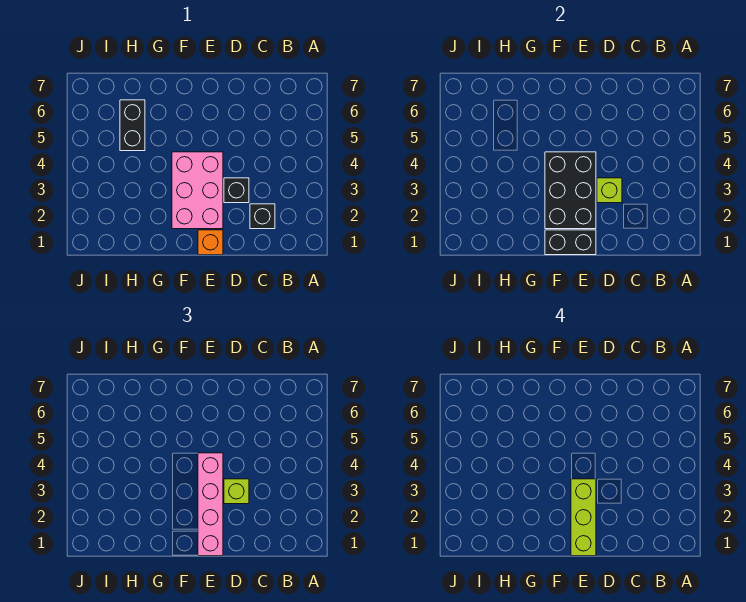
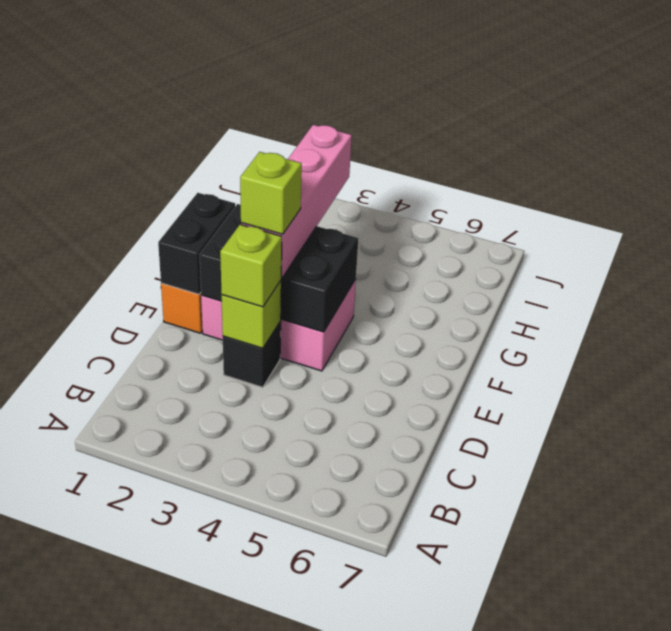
black 1x1 brick [250,204,275,229] -> none
pink 1x4 brick [198,453,223,556] -> pink 1x4 brick turned to [241,125,352,278]
lime 1x3 brick [571,479,596,556] -> lime 1x1 brick [240,152,302,234]
black 1x2 brick [120,100,145,151] -> none

